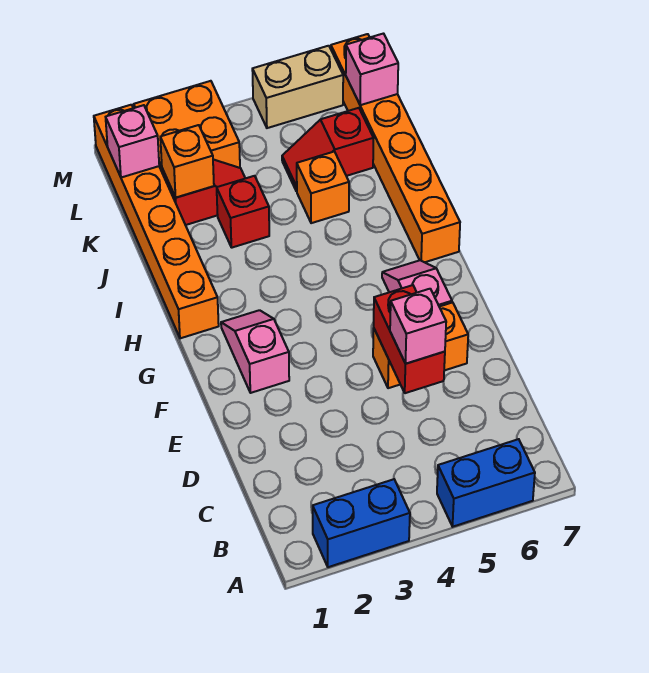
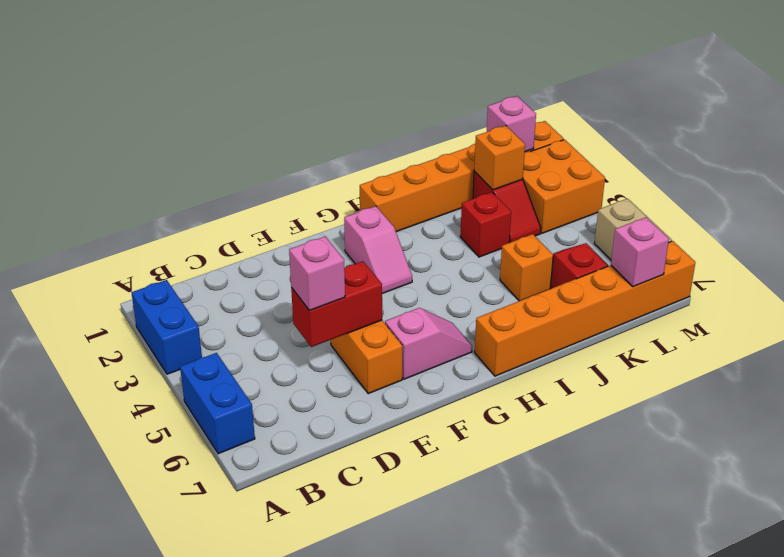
pink 1x2 slope [221,310,289,393] -> pink 1x2 slope turned to [344,206,412,294]

